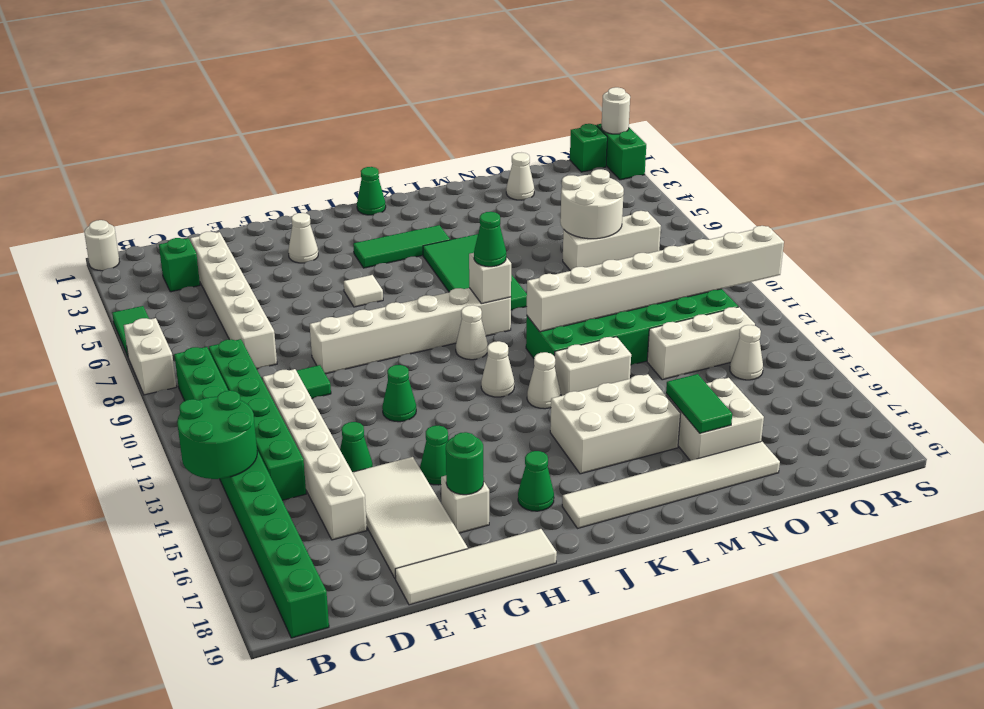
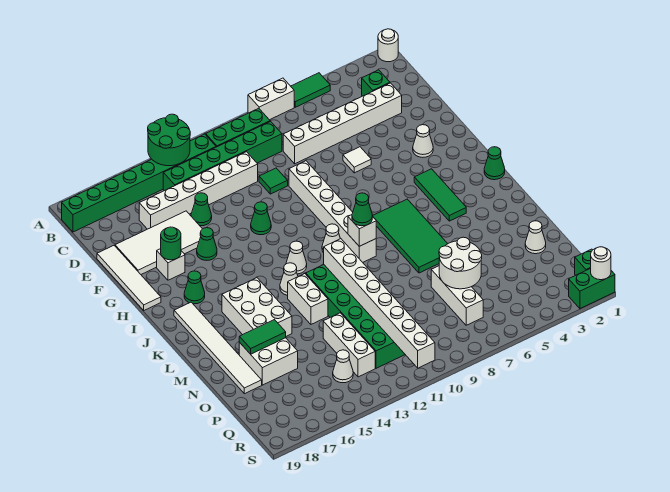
white 1x1 tile [344,275,383,307] -> white 1x1 tile moved to [343,147,371,173]
green 2x4 tile [423,234,527,310] -> green 2x4 tile turned to [373,199,448,273]

